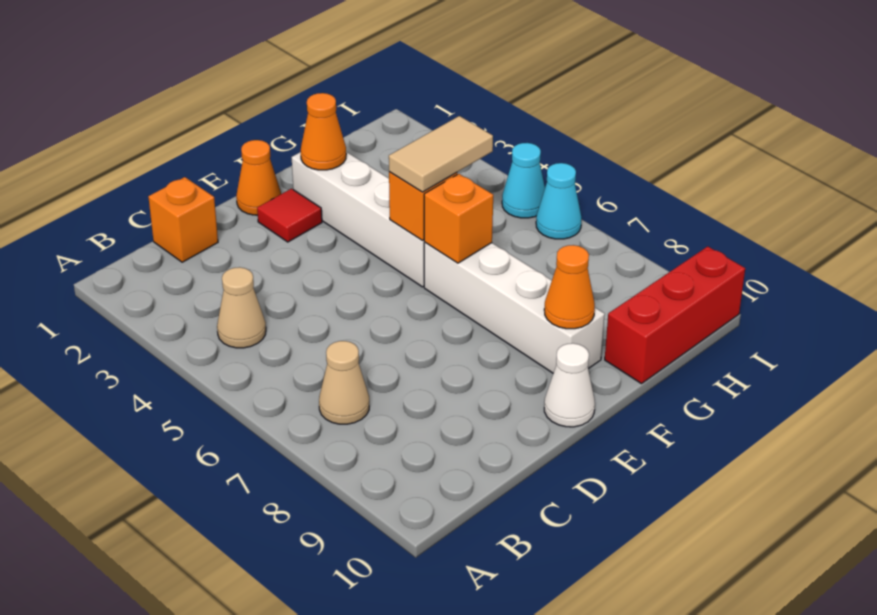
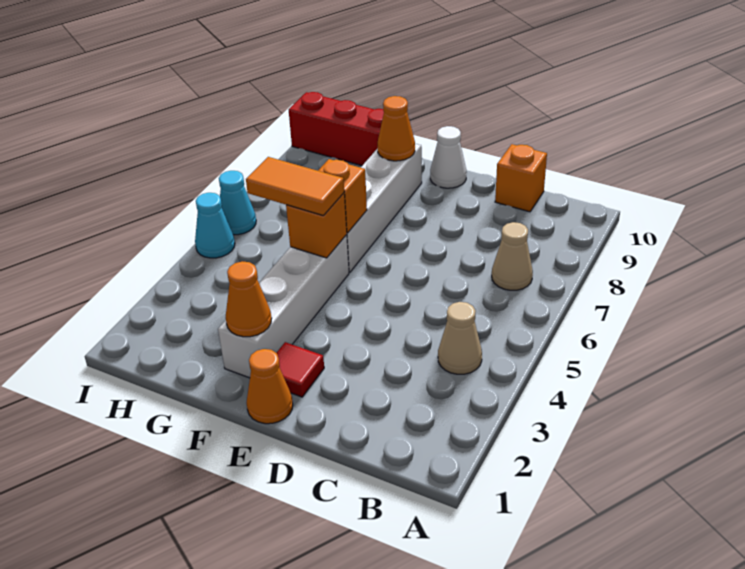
orange 1x1 brick [148,177,218,262] -> orange 1x1 brick moved to [495,144,547,212]
tan 1x2 tile [389,116,493,192] -> orange 1x2 tile [246,157,344,216]

